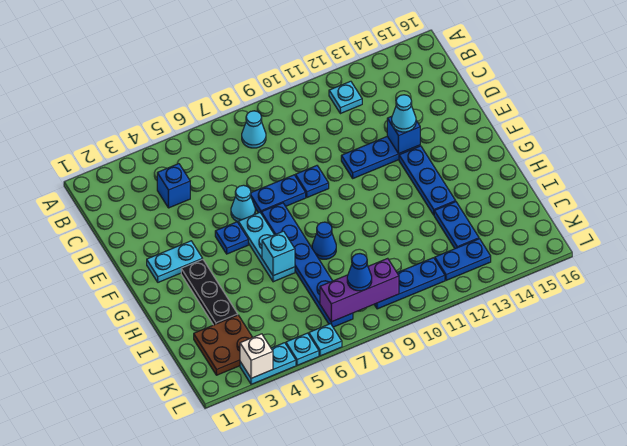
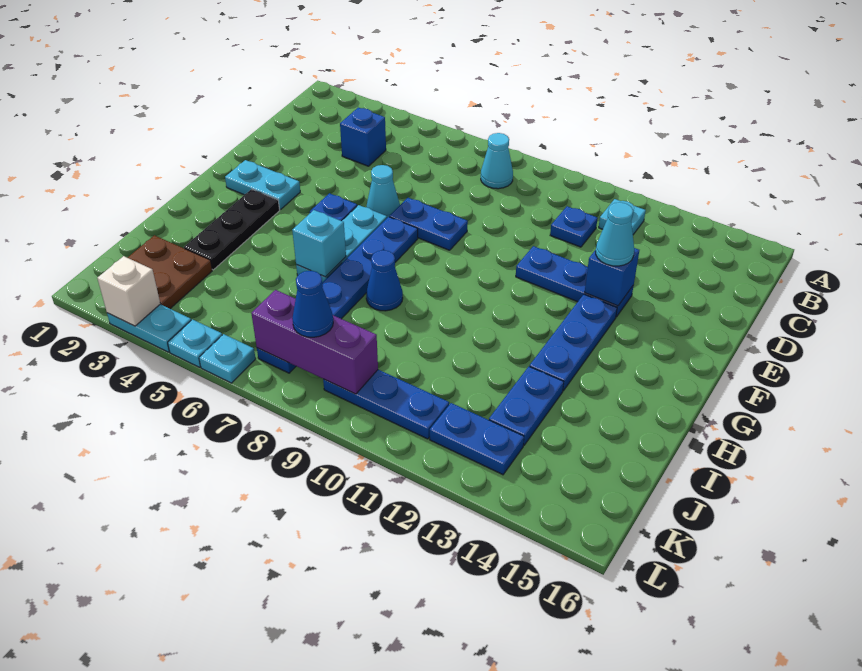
blue 1x1 plate [296,166,329,197] -> blue 1x1 plate moved to [550,206,598,247]

